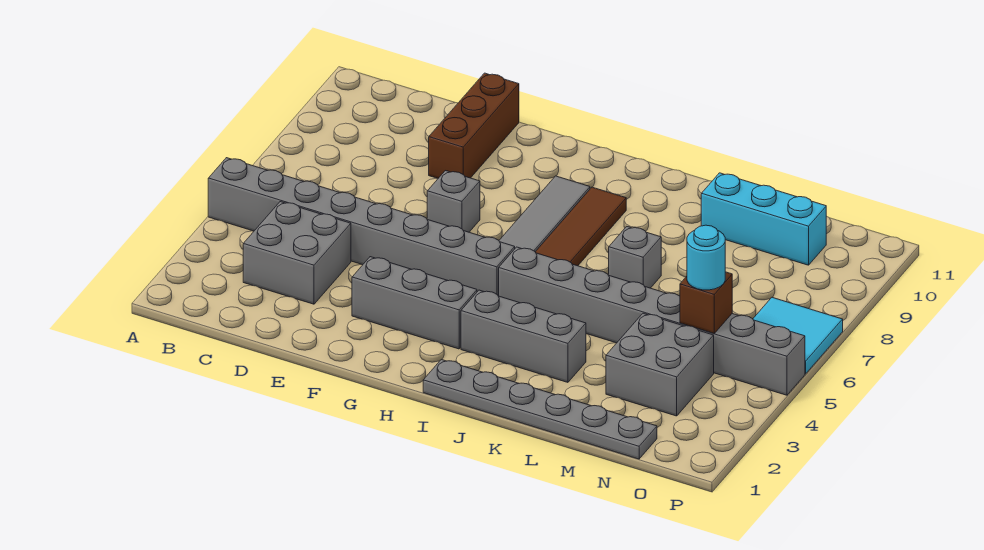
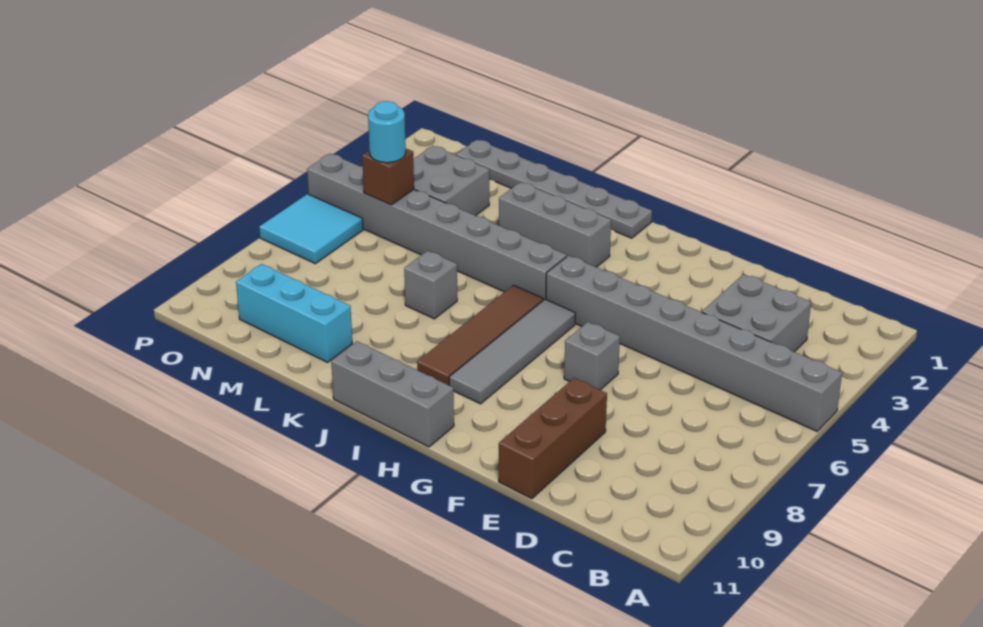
grey 1x3 brick [352,257,477,349] -> grey 1x3 brick moved to [331,341,454,447]

